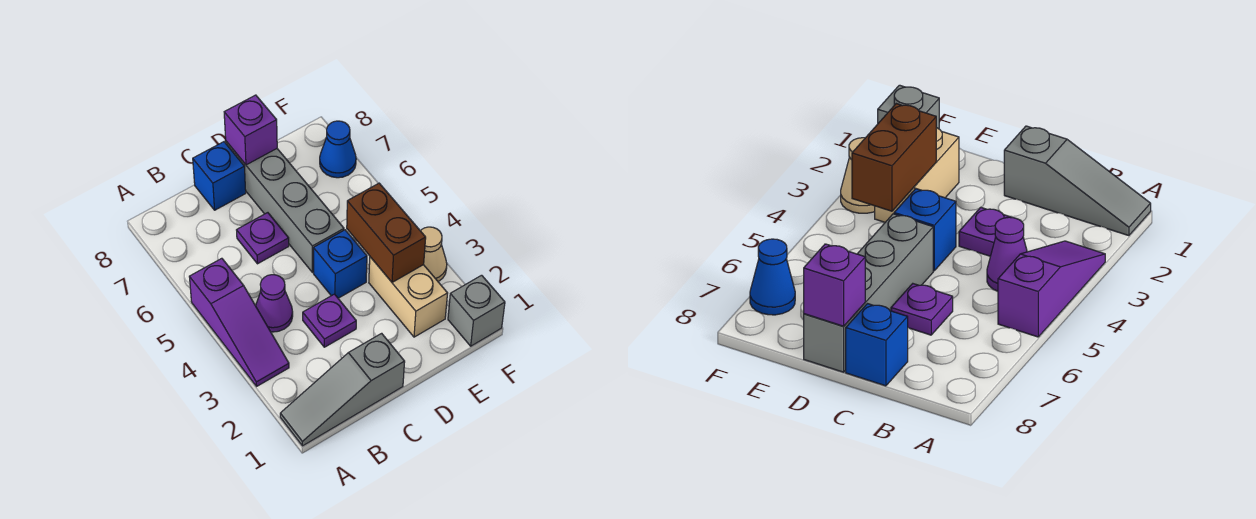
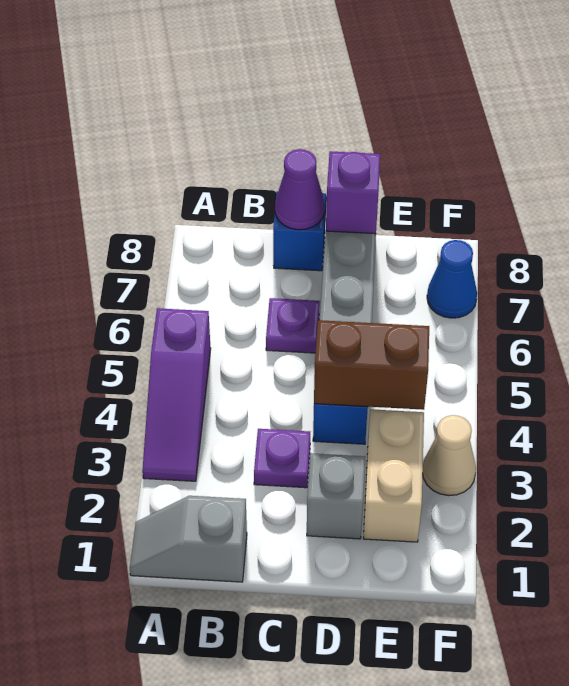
grey 1x3 slope [280,333,405,446] -> grey 1x2 slope [130,496,247,582]
purple 1x1 cone [256,275,293,332] -> purple 1x1 cone moved to [275,149,325,230]
brown 1x2 brick [347,183,426,282] -> brown 1x2 brick turned to [314,320,429,410]
grey 1x1 brick [448,275,505,346] -> grey 1x1 brick moved to [307,453,365,539]

